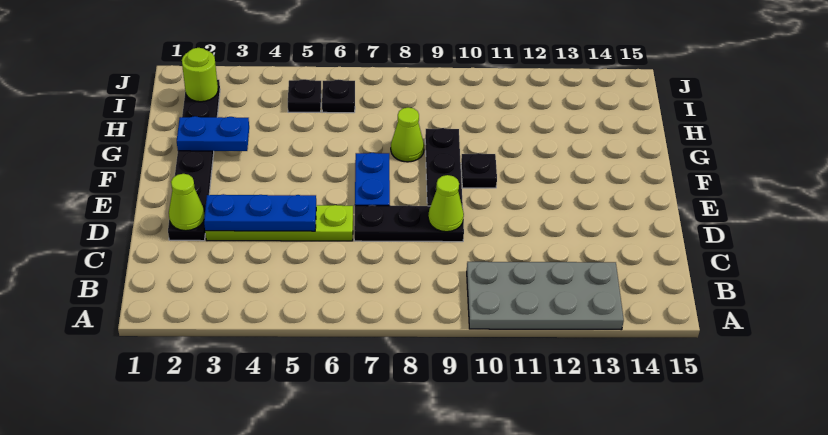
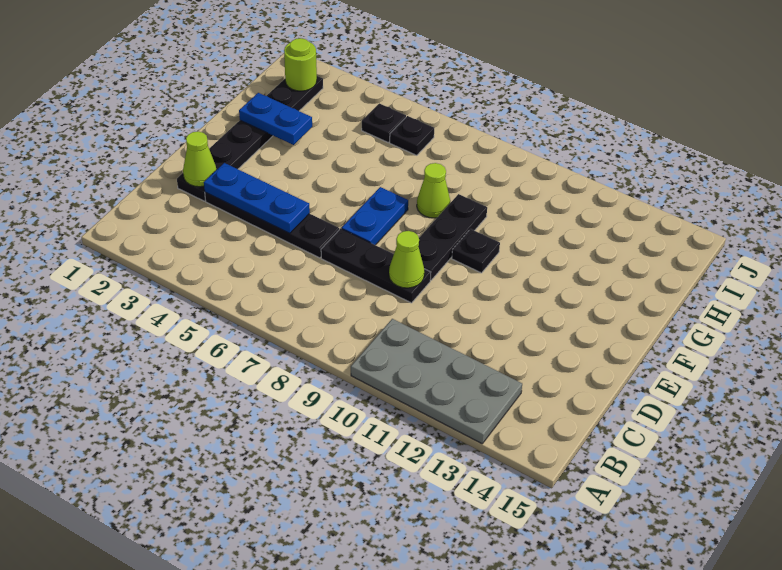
lime 1x4 plate [205,205,353,241] -> black 1x4 plate [205,192,339,258]

